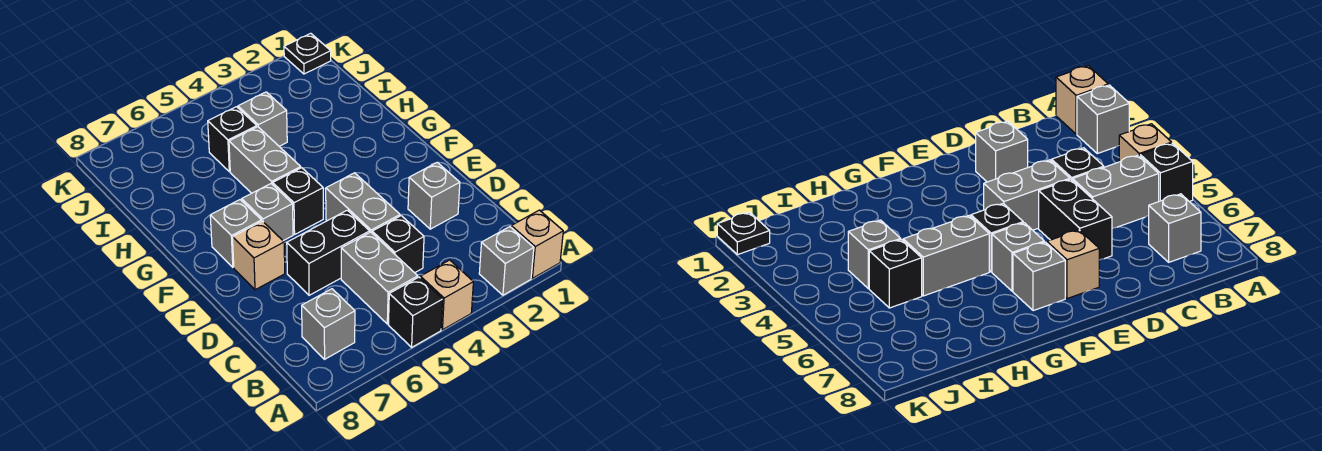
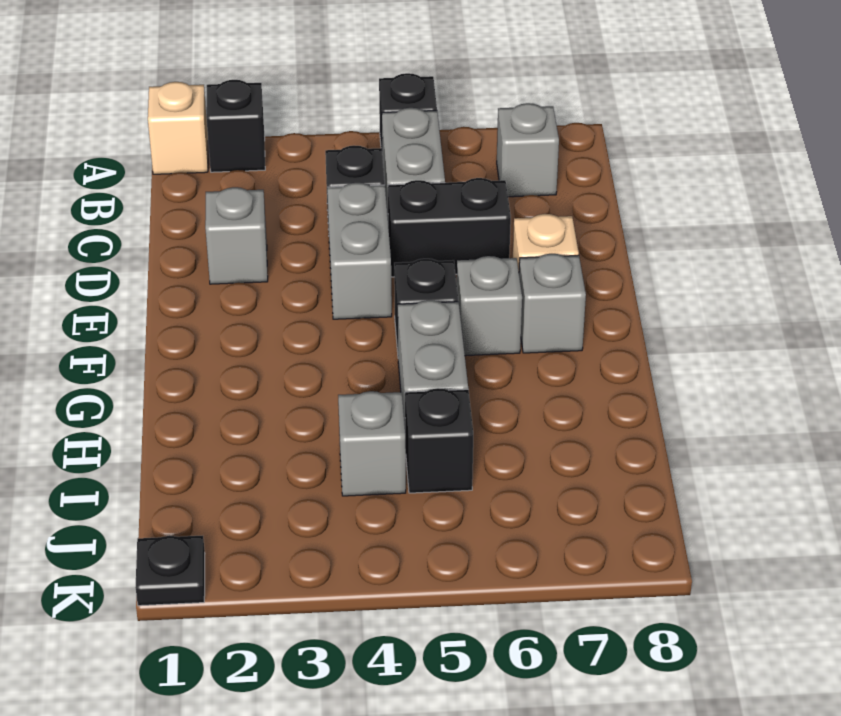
grey 1x1 brick [479,227,534,295] -> black 1x1 brick [206,80,265,172]
tan 1x1 brick [420,260,473,330] -> none

